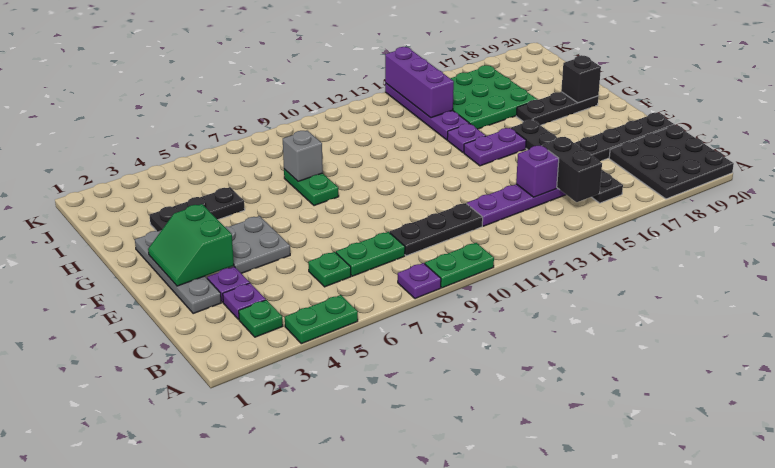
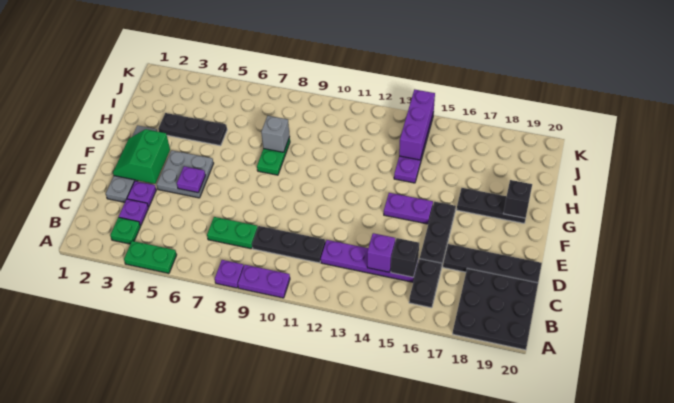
green 1x2 plate [425,243,494,288] -> purple 1x2 plate [238,265,290,298]
black 1x2 brick [542,137,602,202] -> black 1x1 brick [391,238,419,277]
green 1x1 plate [308,252,351,287] -> none
purple 1x1 plate [447,124,485,153] -> purple 1x1 plate moved to [177,166,205,193]
green 3x3 plate [450,65,537,129] -> none

